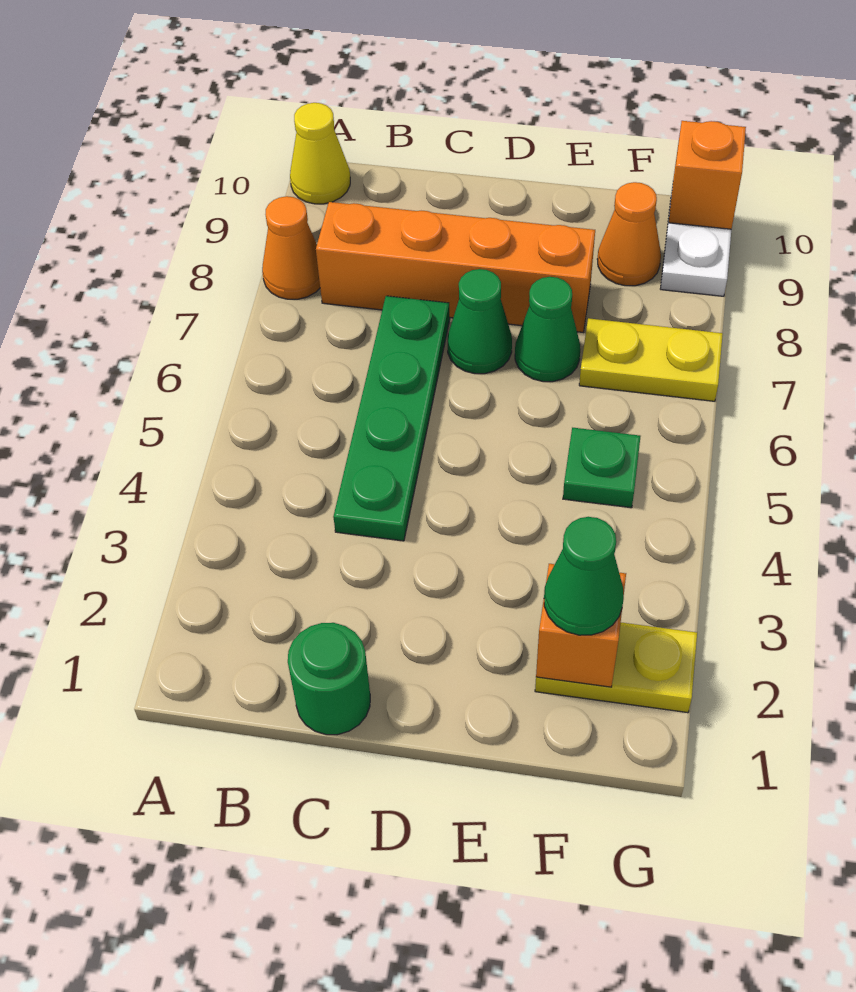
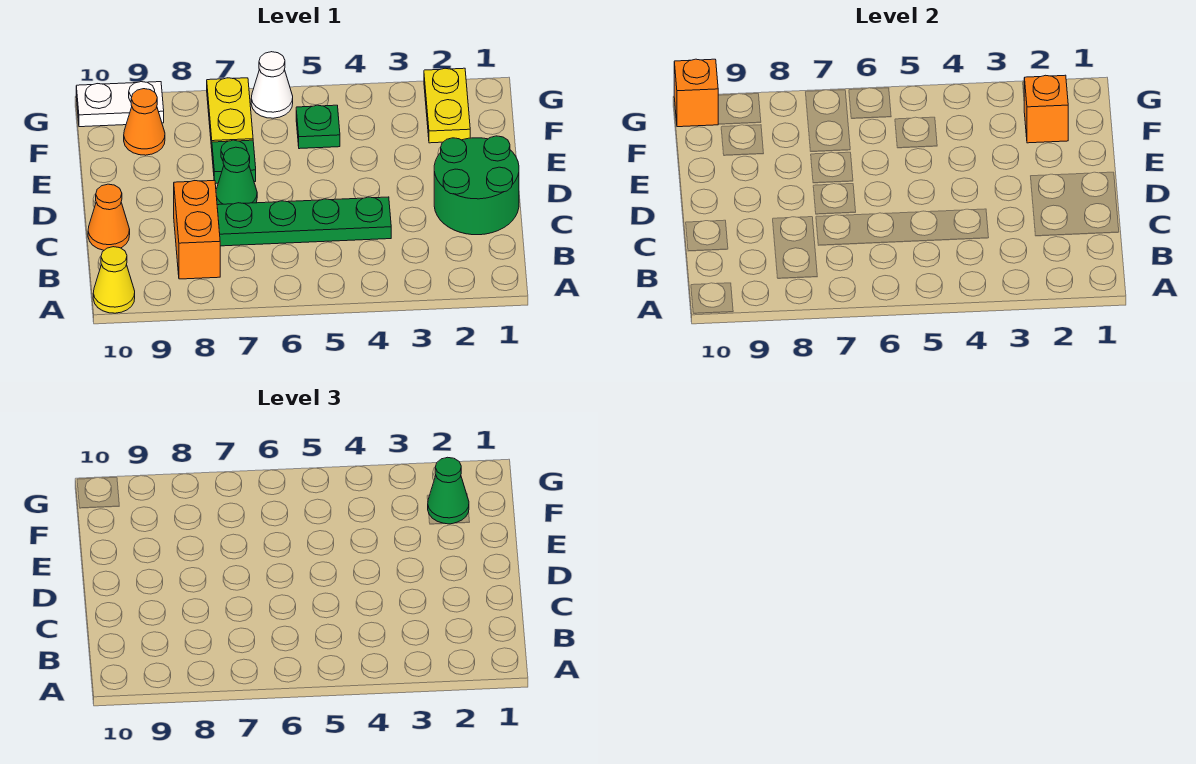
orange 1x1 cone [262,196,320,299] -> orange 1x1 cone moved to [88,184,130,250]
orange 1x4 brick [316,202,595,332] -> orange 1x2 brick [174,180,220,279]
green 1x1 round brick [288,623,370,735] -> green 2x2 round brick [434,136,519,235]
green 1x1 cone [515,277,580,382] -> green 1x1 plate [212,140,256,184]
none -> white 1x1 cone [251,52,293,118]

